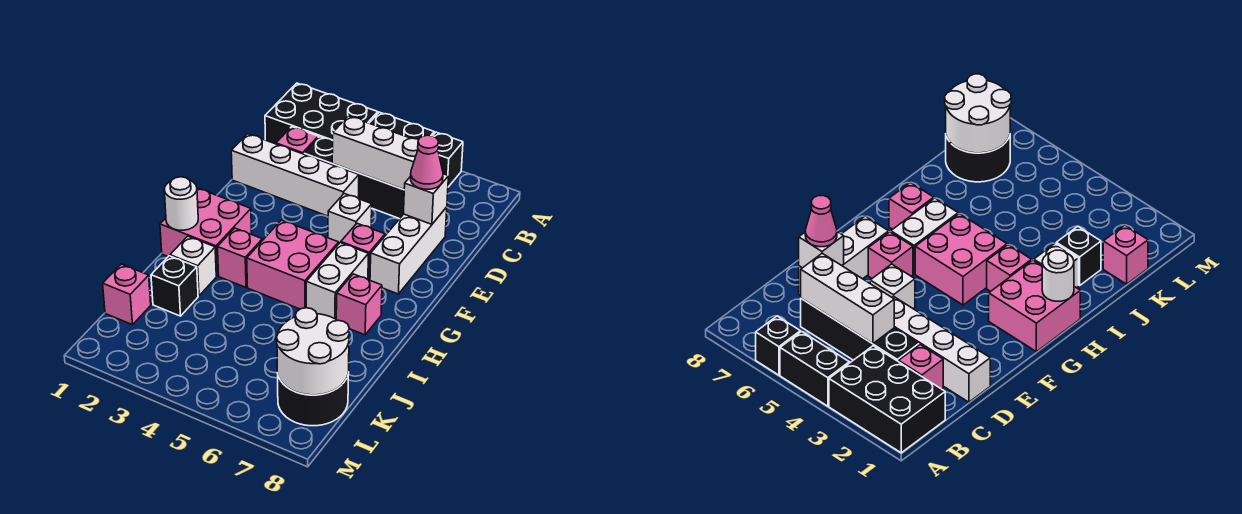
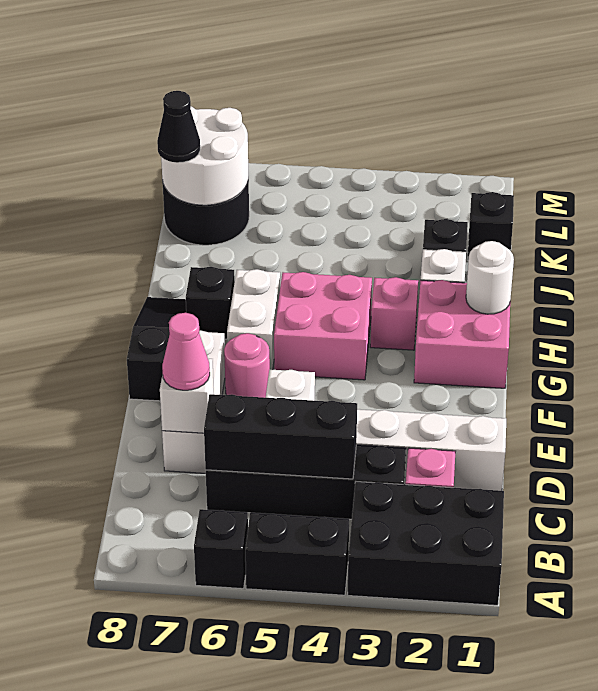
white 1x3 brick [332,116,418,190] -> black 1x3 brick [204,394,357,479]
pink 1x1 brick [341,223,385,280] -> pink 1x1 round brick [224,333,270,398]
none -> black 1x3 slope [127,297,186,401]
pink 1x1 brick [336,274,382,335] -> black 1x1 brick [186,267,235,339]
pink 1x1 brick [103,264,151,325] -> black 1x1 brick [467,192,514,260]
none -> black 1x1 cone [157,91,200,163]

